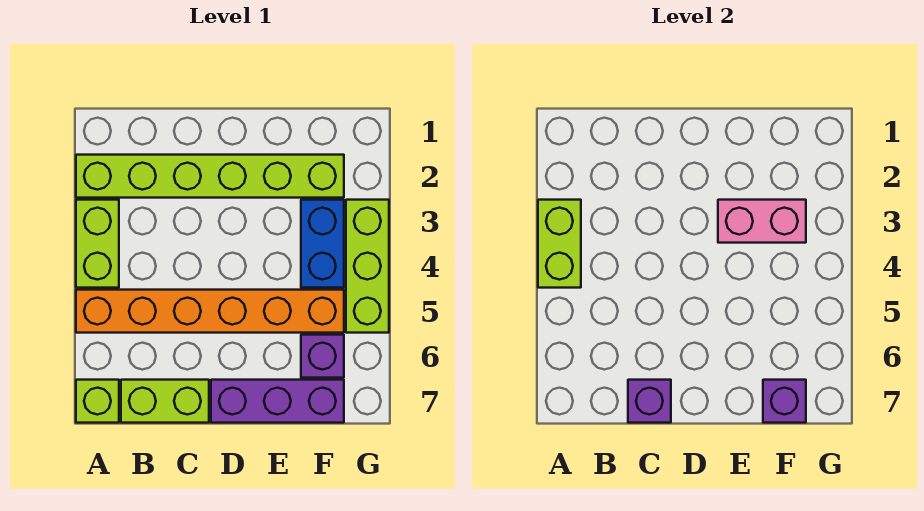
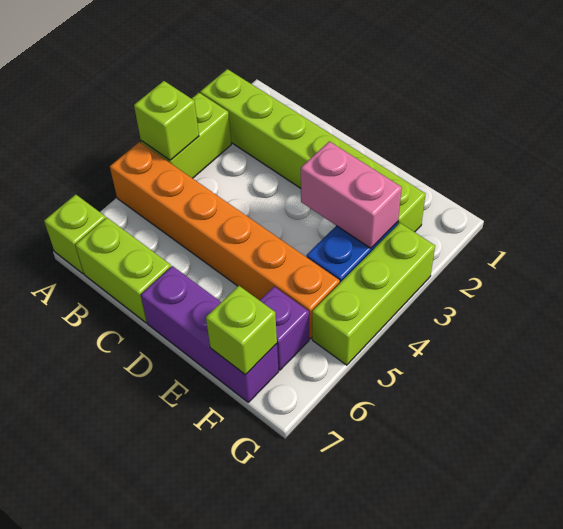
lime 1x2 brick [538,200,581,288] -> lime 1x1 brick [134,81,199,160]
purple 1x1 brick [628,380,671,423] -> none
purple 1x1 brick [763,380,806,423] -> lime 1x1 brick [206,286,277,375]

